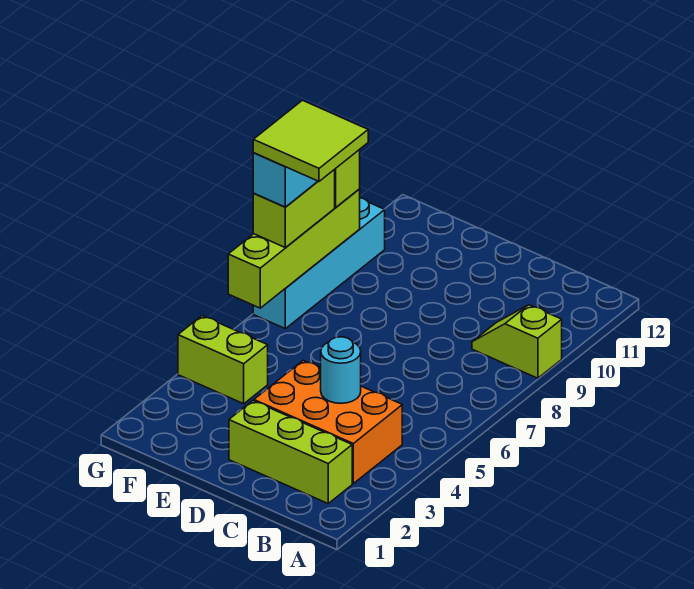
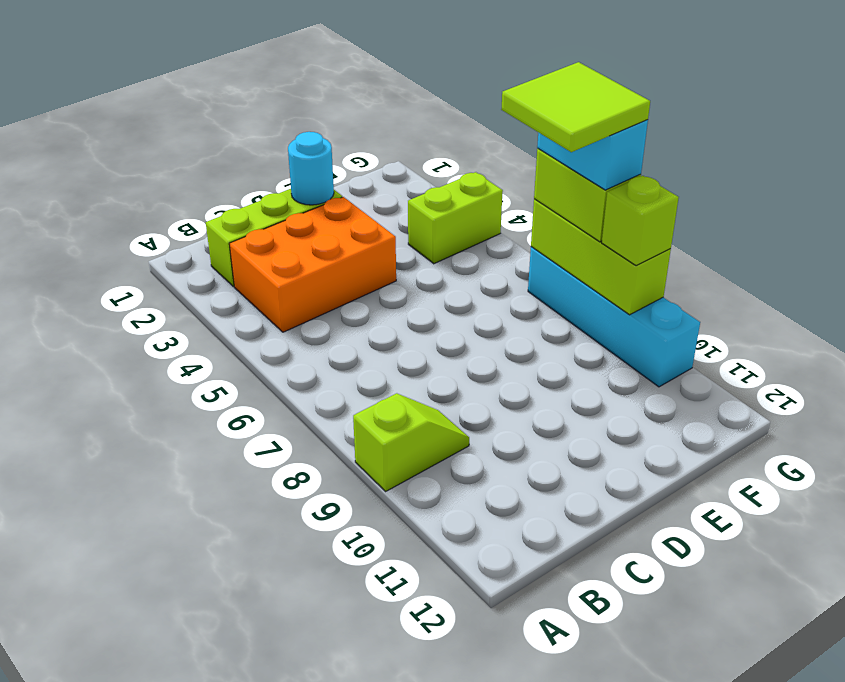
cyan 1x1 round brick [321,337,361,403] -> cyan 1x1 round brick moved to [288,132,334,205]
lime 1x4 brick [228,189,360,308] -> lime 1x3 brick [531,199,671,315]

